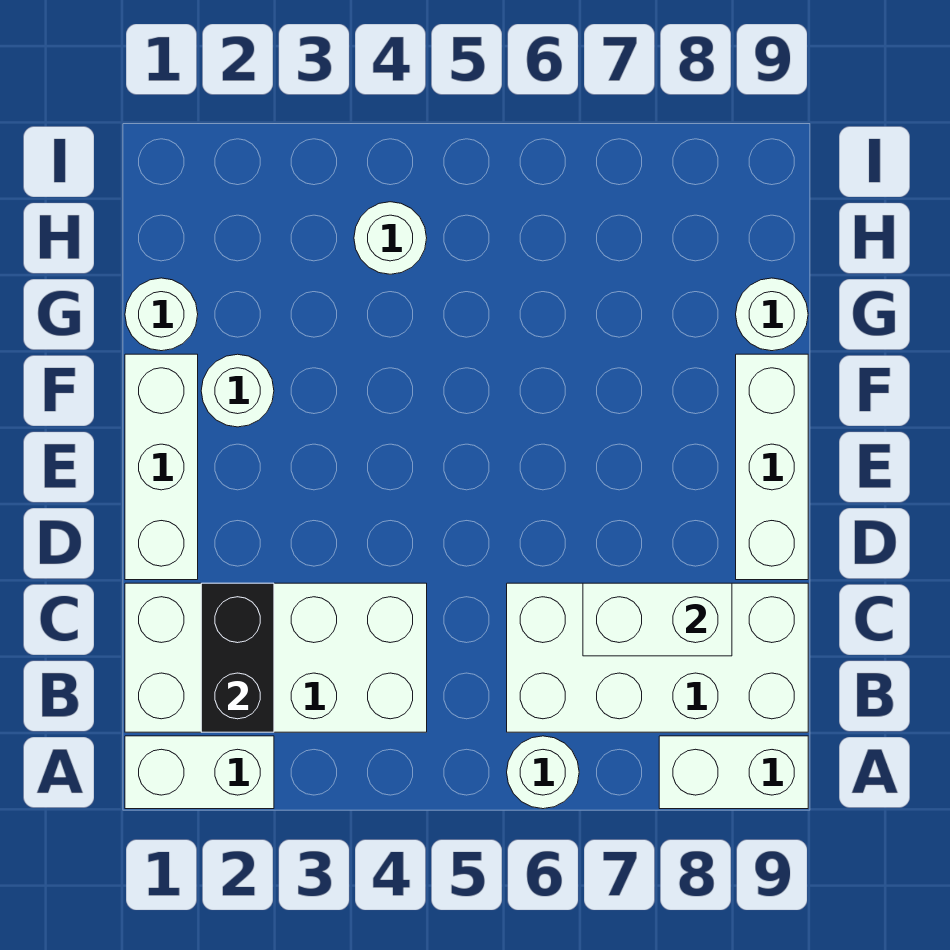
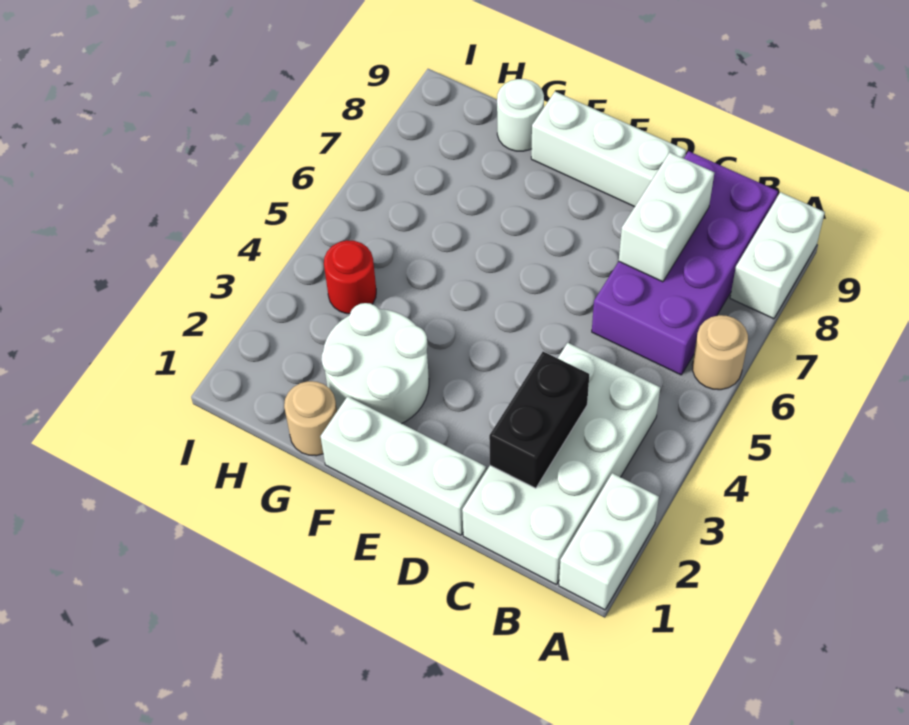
white 1x1 round brick [507,736,579,809] -> tan 1x1 round brick [692,315,748,390]
black 1x2 brick [201,583,274,732] -> black 1x2 brick turned to [489,352,589,488]
white 2x4 brick [507,583,808,732] -> purple 2x4 brick [592,151,778,375]
white 1x1 round brick [201,354,274,427] -> white 2x2 round brick [321,303,429,424]
white 1x1 round brick [125,278,198,351] -> tan 1x1 round brick [284,381,337,456]
white 1x1 round brick [354,202,427,274] -> red 1x1 round brick [324,240,376,314]

